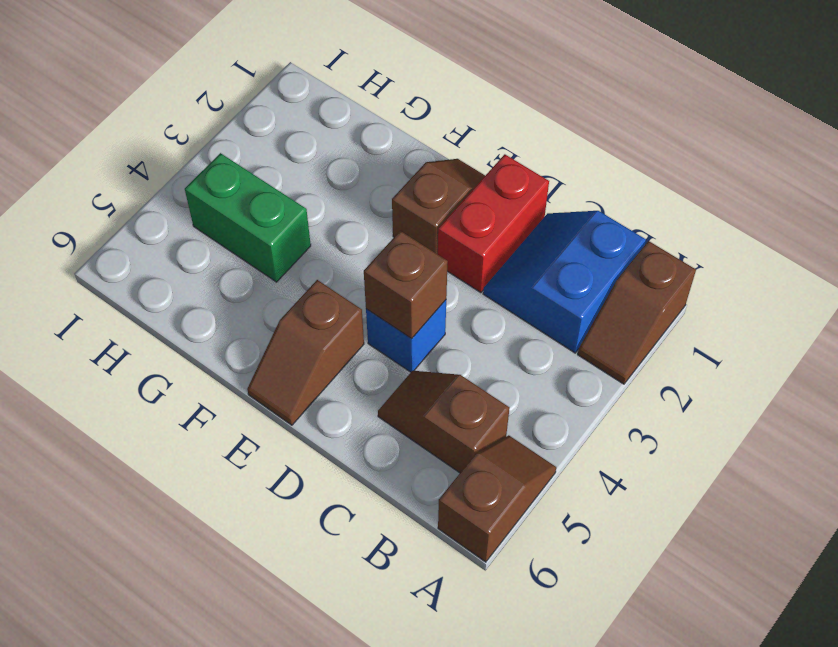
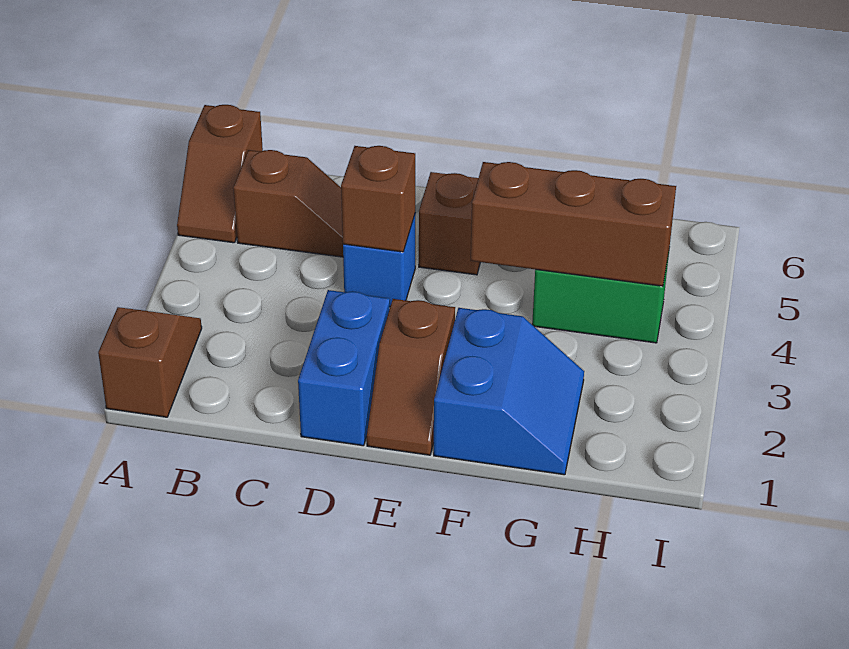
blue 2x2 slope [483,211,646,353] -> blue 2x2 slope moved to [434,308,584,475]
red 1x2 brick [438,154,549,293] -> blue 1x2 brick [298,290,390,446]
none -> brown 1x3 brick [471,162,676,286]

